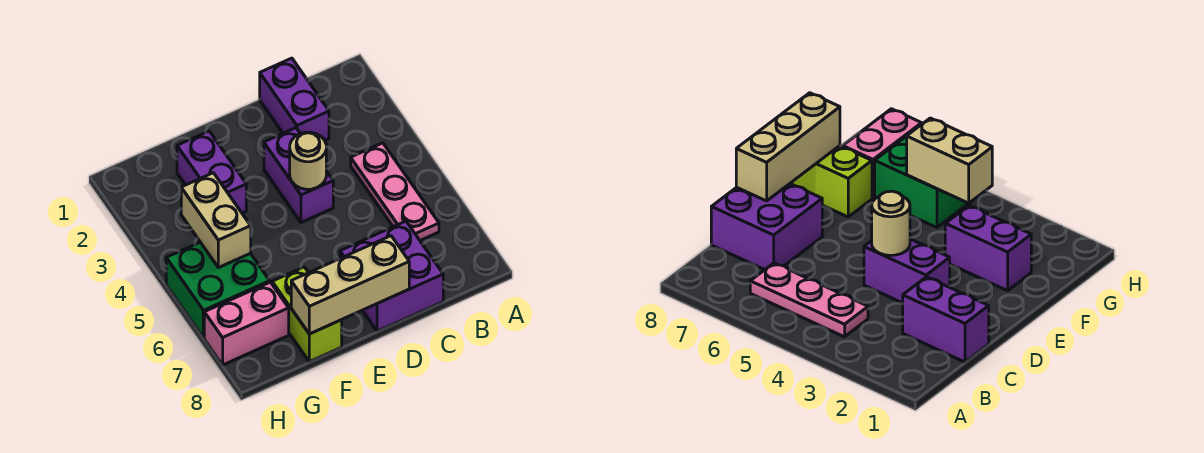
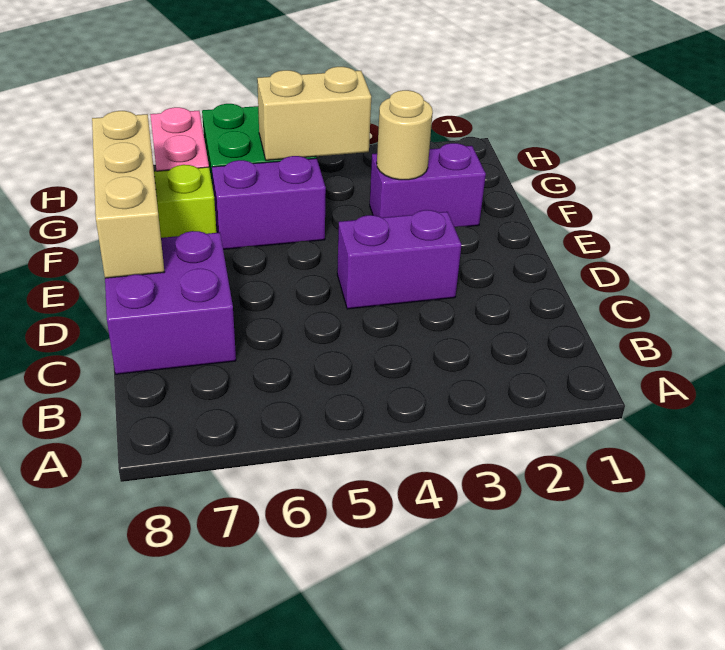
pink 1x3 plate [351,143,439,240] -> none
purple 1x2 brick [260,58,329,140] -> purple 1x2 brick moved to [212,156,326,249]
tan 1x1 round brick [290,132,326,189] -> tan 1x1 round brick moved to [377,90,433,180]

